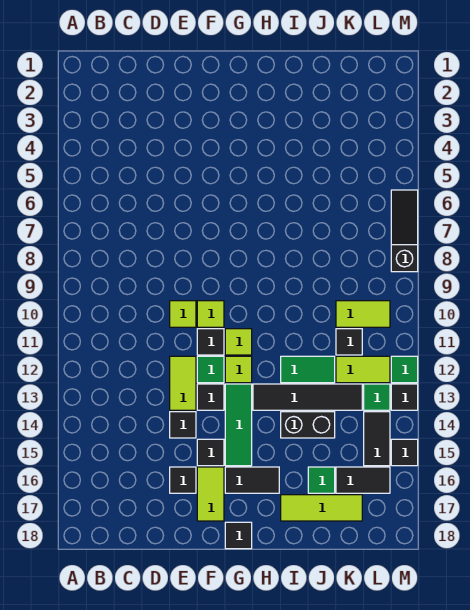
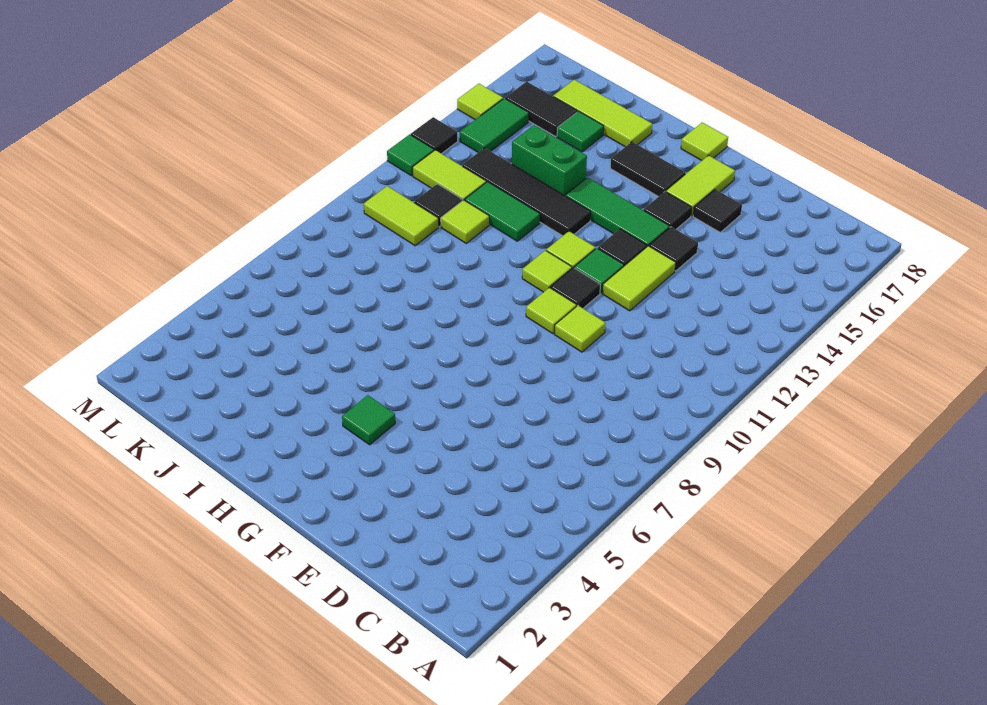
green 1x3 tile [225,384,252,466] -> green 1x3 tile turned to [566,178,669,246]
black 1x1 tile [225,522,252,549] -> lime 1x1 tile [681,123,728,160]
black 1x2 brick [281,412,335,438] -> green 1x2 brick [512,125,587,196]
none -> lime 1x1 tile [441,200,489,243]
green 1x1 tile [364,384,390,410] -> green 1x1 tile moved to [342,395,395,445]
black 1x2 tile [364,412,390,466] -> green 1x2 tile [460,98,529,152]
black 1x3 slope [391,190,418,272] -> none
black 1x1 tile [391,439,418,466] -> lime 1x1 tile [457,84,503,120]

